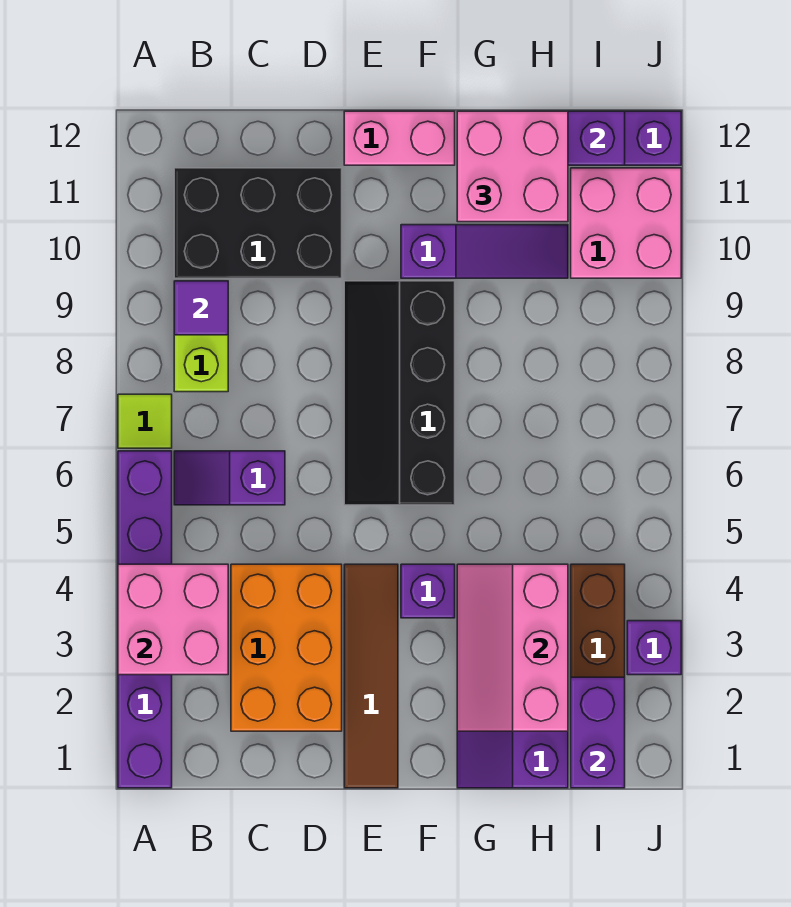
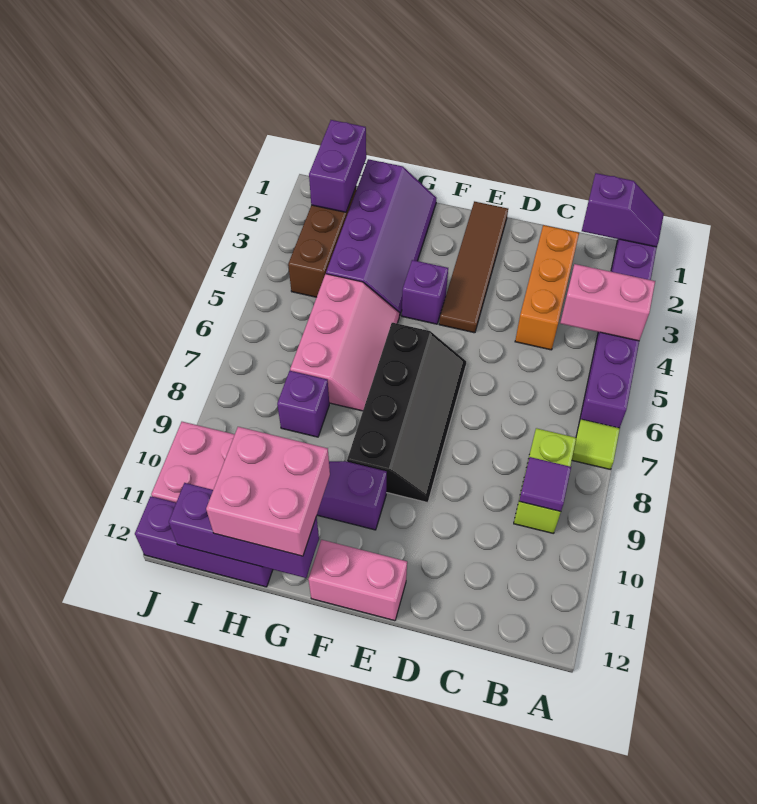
pink 2x2 brick [118,564,228,675] -> pink 1x2 brick [560,264,655,341]
purple 1x2 slope [174,451,285,505] -> purple 1x2 slope moved to [582,173,664,247]
black 2x3 brick [174,168,342,278] -> none
orange 2x3 brick [231,564,342,731] -> orange 1x3 brick [515,225,579,350]
pink 2x3 slope [457,564,568,731] -> pink 2x3 slope moved to [290,274,400,411]
purple 1x1 brick [627,621,681,675] -> purple 1x1 brick moved to [277,371,329,437]

